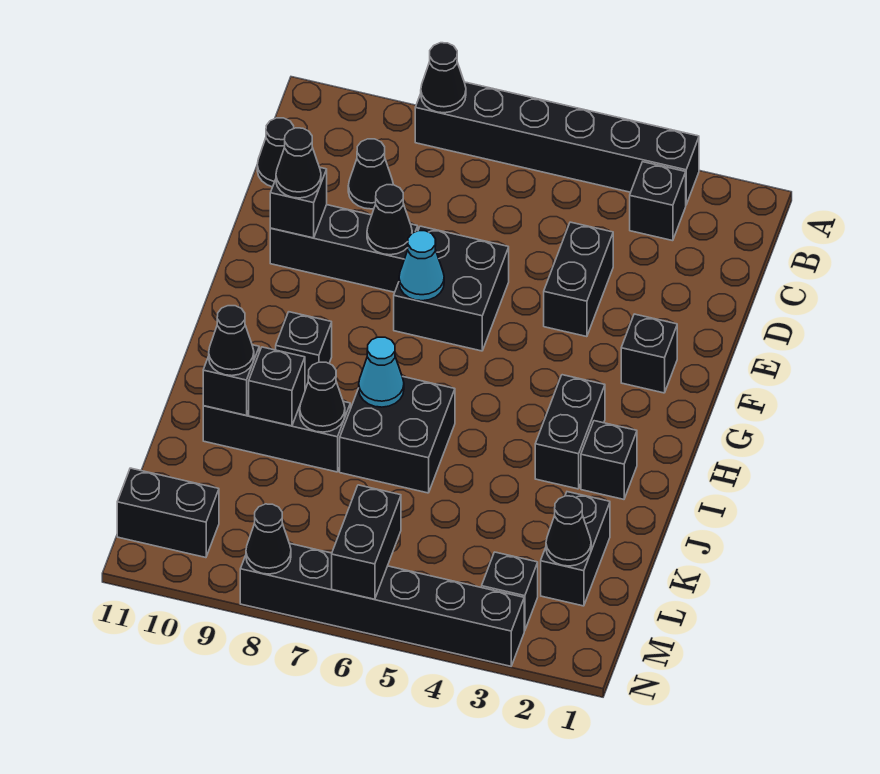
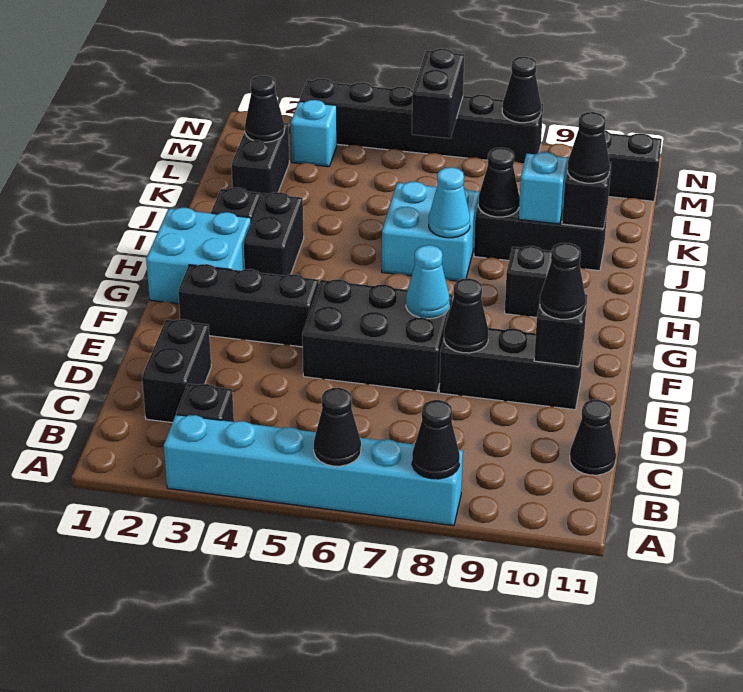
black 1x6 brick [415,82,699,204] -> cyan 1x6 brick [164,415,463,526]
black 1x1 cone [348,139,393,209] -> black 1x1 cone moved to [314,388,361,466]
black 1x2 brick [544,222,613,337] -> black 1x2 brick moved to [142,319,211,423]
black 2x2 brick [394,226,509,351] -> black 2x3 brick [302,279,453,393]
black 1x1 brick [621,314,677,393] -> black 1x3 brick [178,264,319,347]
none -> cyan 2x2 brick [146,208,251,304]
black 2x2 brick [340,377,455,493] -> cyan 2x2 brick [382,182,479,281]
black 1x1 brick [249,347,305,426] -> cyan 1x1 brick [519,152,568,224]
black 1x1 brick [482,552,538,631] -> cyan 1x1 brick [291,100,337,167]

